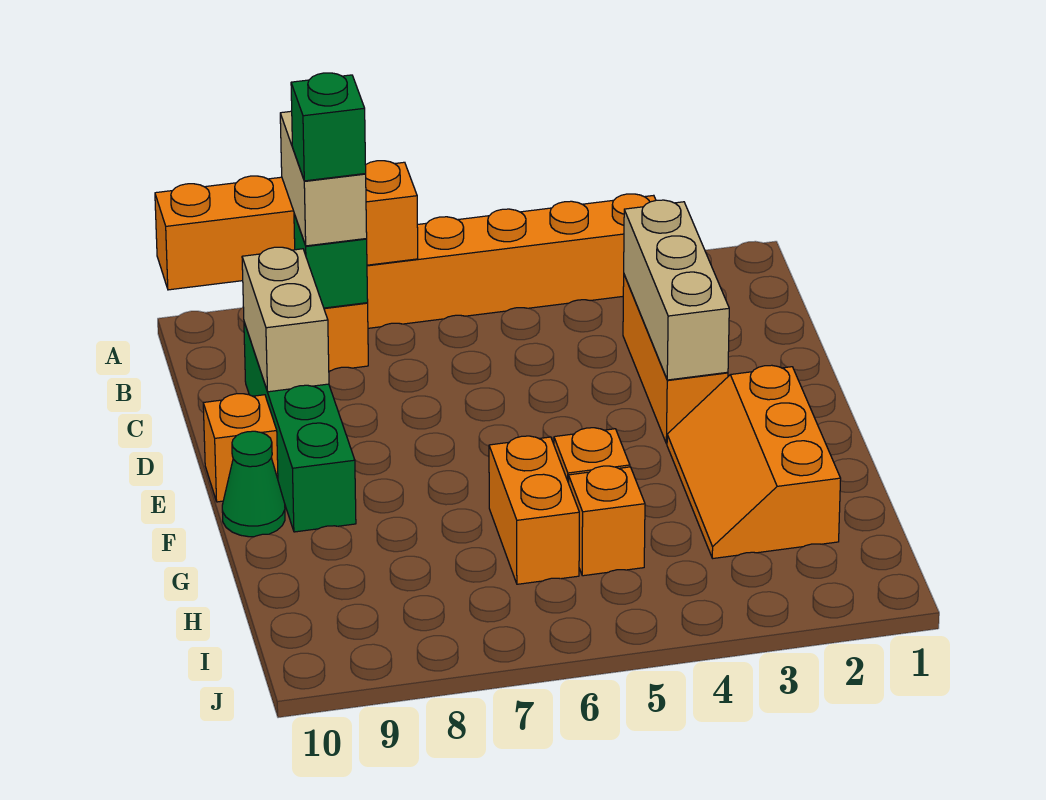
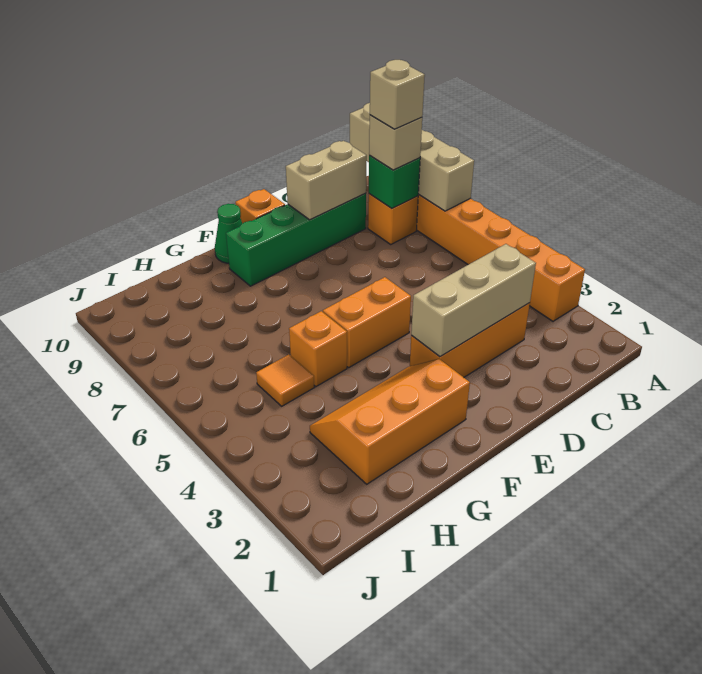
orange 1x4 brick [155,161,418,290] -> tan 1x4 brick [350,103,474,211]
tan 1x2 brick [280,111,367,246] -> tan 1x1 brick [369,115,422,170]
green 1x1 brick [291,73,366,181] -> tan 1x1 brick [370,60,425,129]
orange 1x2 brick [489,436,579,584] -> orange 1x2 brick moved to [323,277,411,367]
orange 1x1 brick [569,466,645,576] -> orange 1x1 tile [256,355,314,406]

